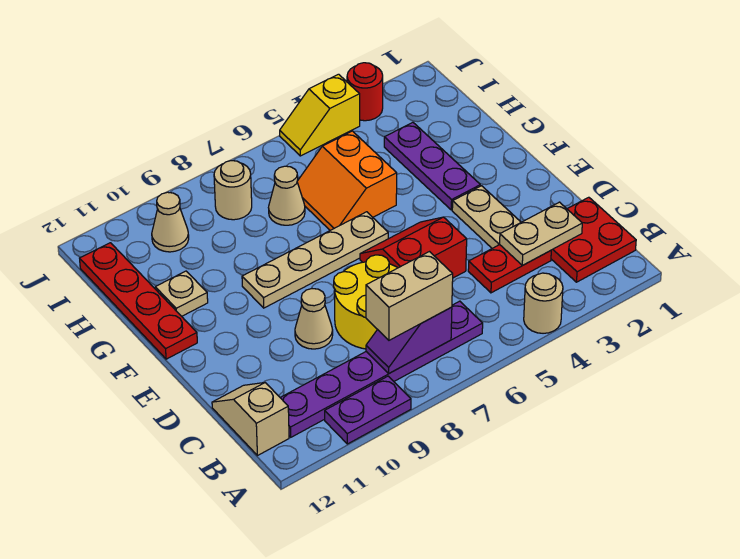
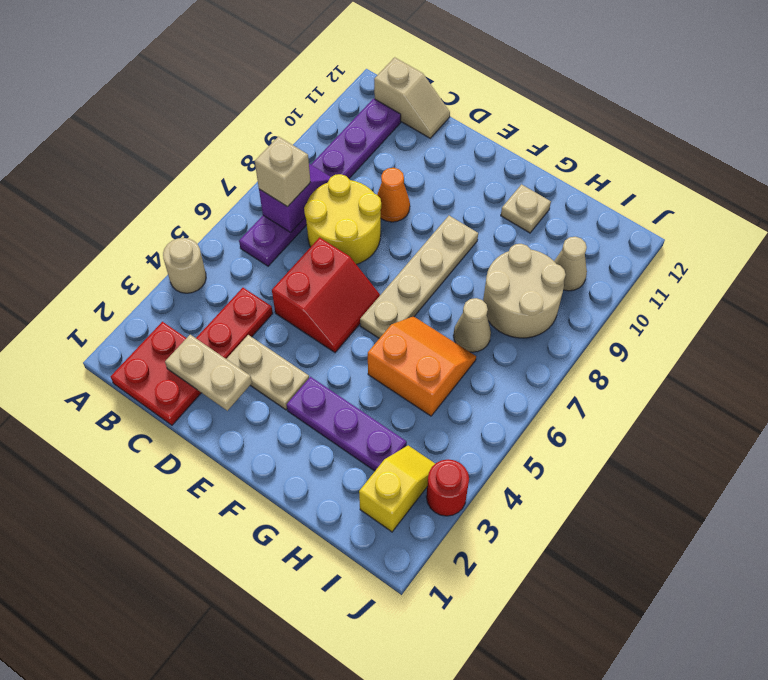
purple 1x2 plate [325,376,411,444] -> none
tan 1x2 brick [366,252,453,340] -> tan 1x1 brick [255,137,310,207]
tan 1x2 plate [500,202,582,265] -> tan 1x2 plate turned to [165,335,252,411]
tan 1x1 cone [295,289,333,349] -> orange 1x1 cone [377,168,410,222]
red 1x4 plate [80,243,197,359] -> none
tan 1x1 round brick [214,161,252,220] -> tan 2x2 round brick [483,244,566,338]
yellow 1x2 slope [280,74,360,156] -> yellow 1x2 slope moved to [359,445,435,532]

